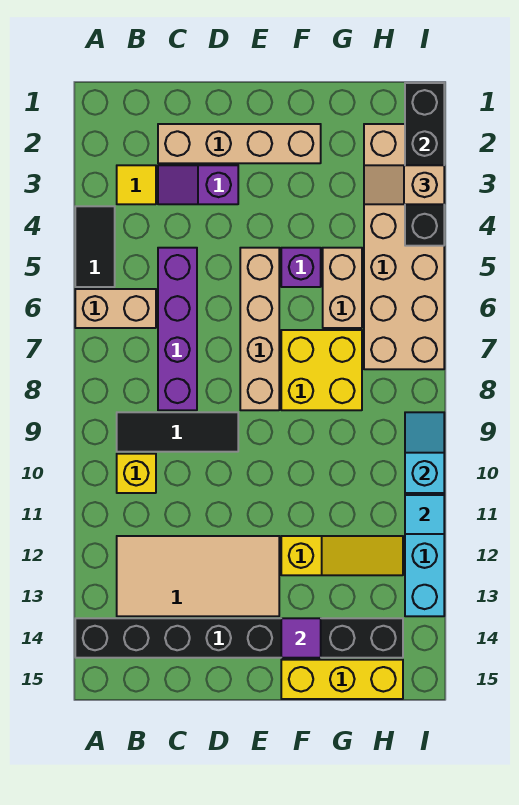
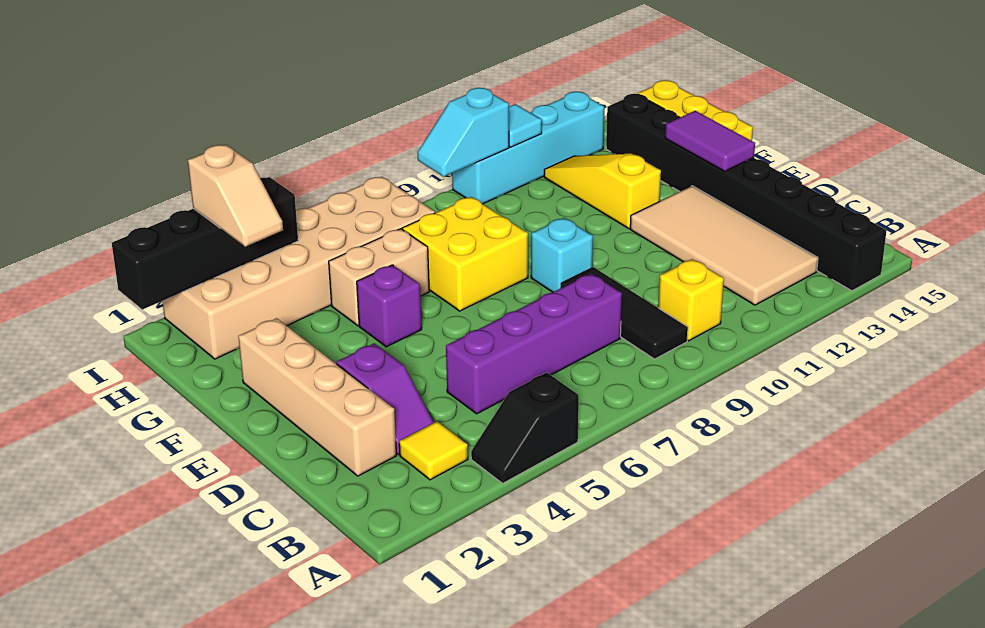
black 1x2 tile [75,206,115,287] -> black 1x2 slope [471,373,579,483]
tan 1x2 brick [75,289,156,328] -> none
tan 1x4 brick [240,248,279,410] -> none
none -> cyan 1x1 brick [531,218,593,292]
purple 1x1 tile [281,618,321,658] -> purple 1x2 tile [665,111,755,171]

